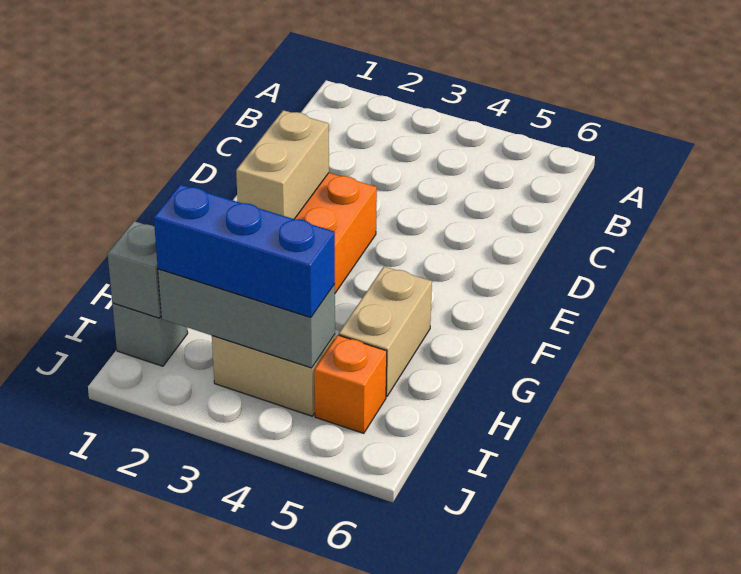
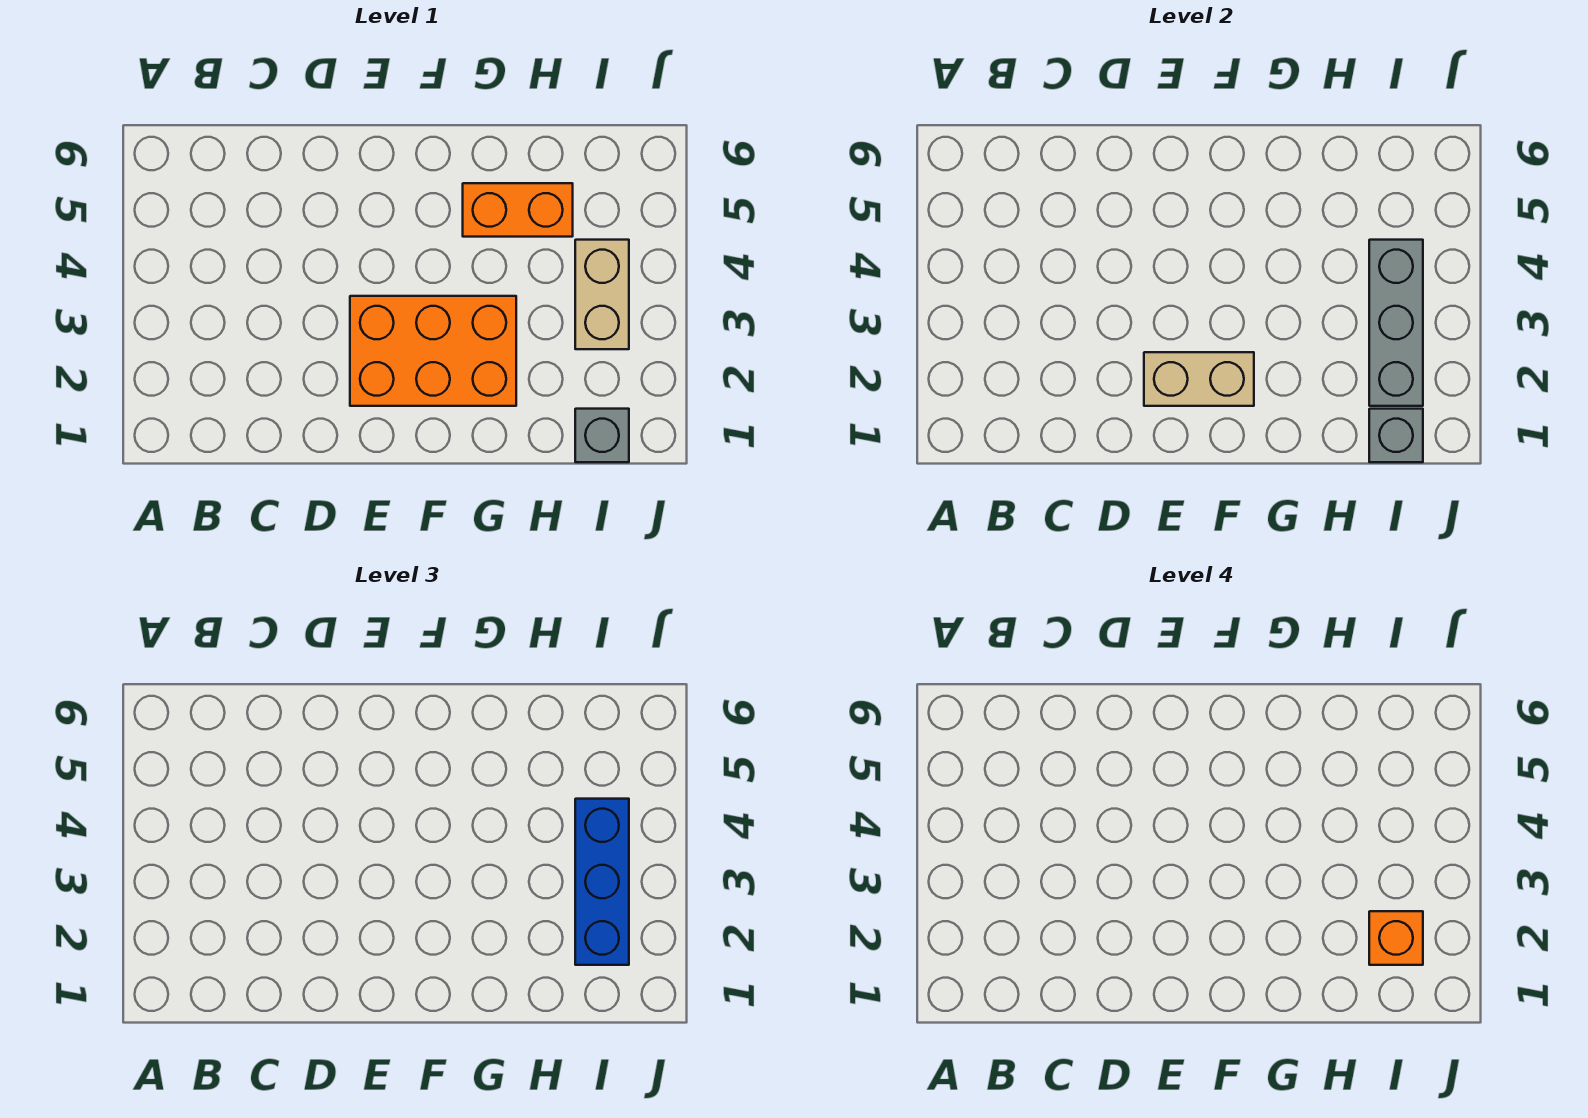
tan 1x2 brick [339,266,432,397] -> orange 1x2 brick [463,183,573,237]
orange 1x1 brick [314,335,387,433] -> orange 1x1 brick moved to [1369,911,1423,965]

